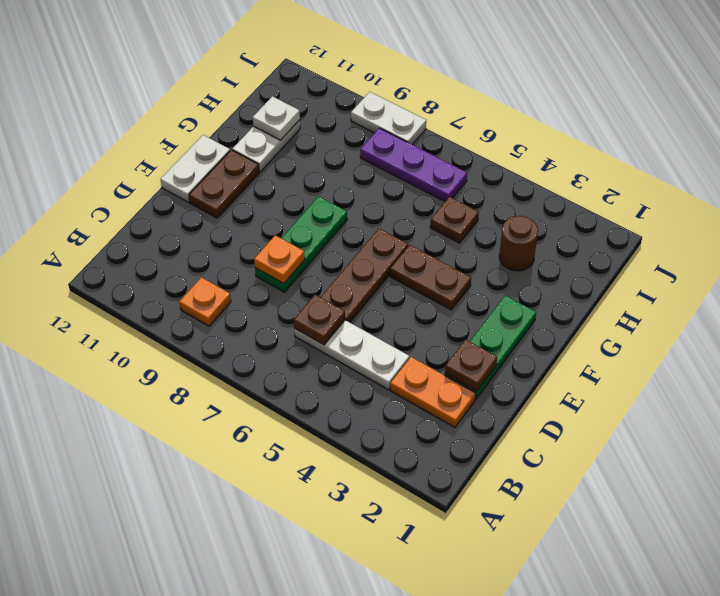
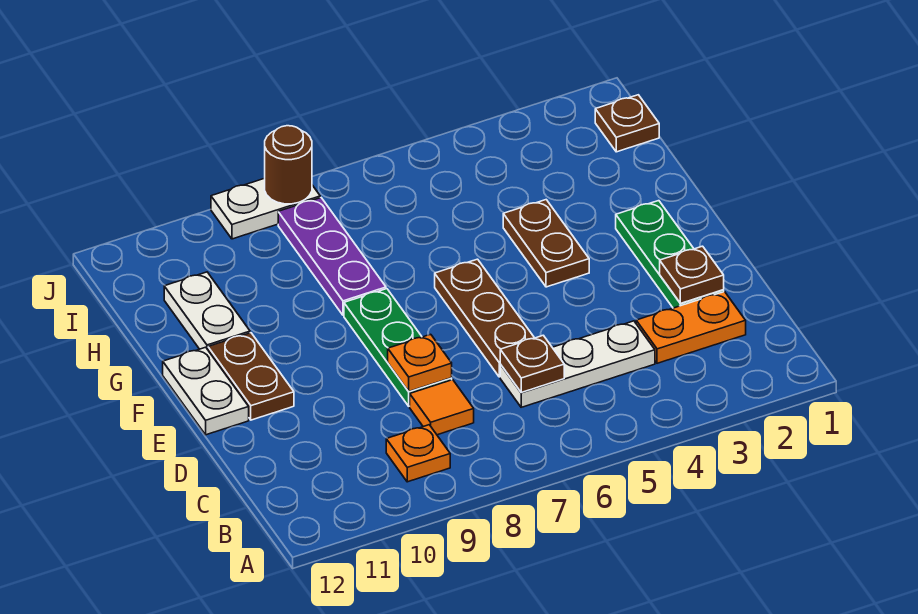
none -> orange 1x1 tile [410,380,474,435]
brown 1x2 plate [390,245,471,310] -> brown 1x2 plate turned to [503,200,589,287]
brown 1x1 round brick [499,216,538,271] -> brown 1x1 round brick moved to [265,126,312,204]
brown 1x1 plate [430,197,479,243] -> brown 1x1 plate moved to [595,95,659,152]
white 1x1 plate [253,96,300,140] -> none
purple 1x3 plate [360,128,467,202] -> purple 1x3 plate turned to [278,198,386,315]

